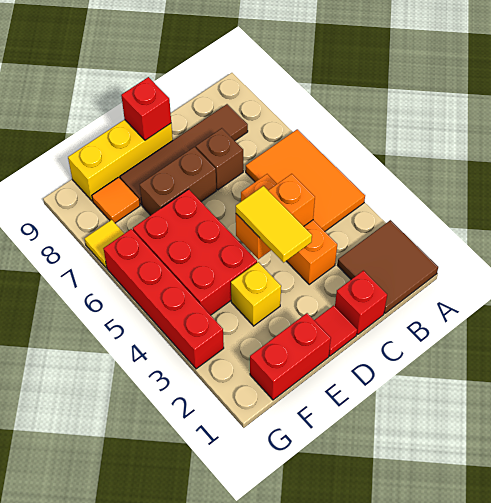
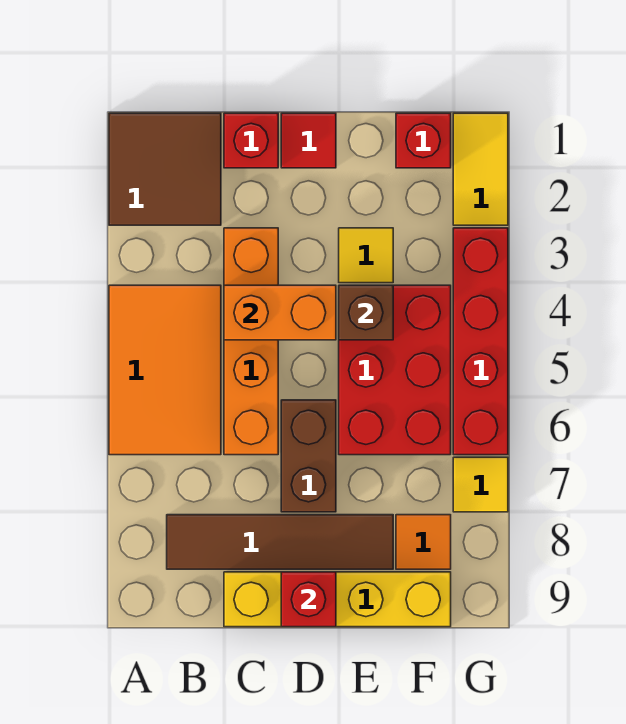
orange 1x3 brick [241,174,337,284] -> orange 1x4 brick [224,228,278,455]
brown 1x1 brick [196,128,243,190] -> brown 1x1 brick moved to [339,285,393,340]
yellow 1x2 tile [236,186,312,262] -> yellow 1x2 tile moved to [453,113,508,225]
brown 1x2 brick [140,147,216,215] -> brown 1x2 brick turned to [281,400,336,512]
yellow 1x3 brick [68,120,173,201] -> yellow 1x4 brick [224,572,451,627]
red 1x2 brick [250,313,331,400] -> red 1x1 brick [396,113,451,168]
yellow 1x1 brick [231,262,281,326] -> yellow 1x1 tile [339,228,393,283]

